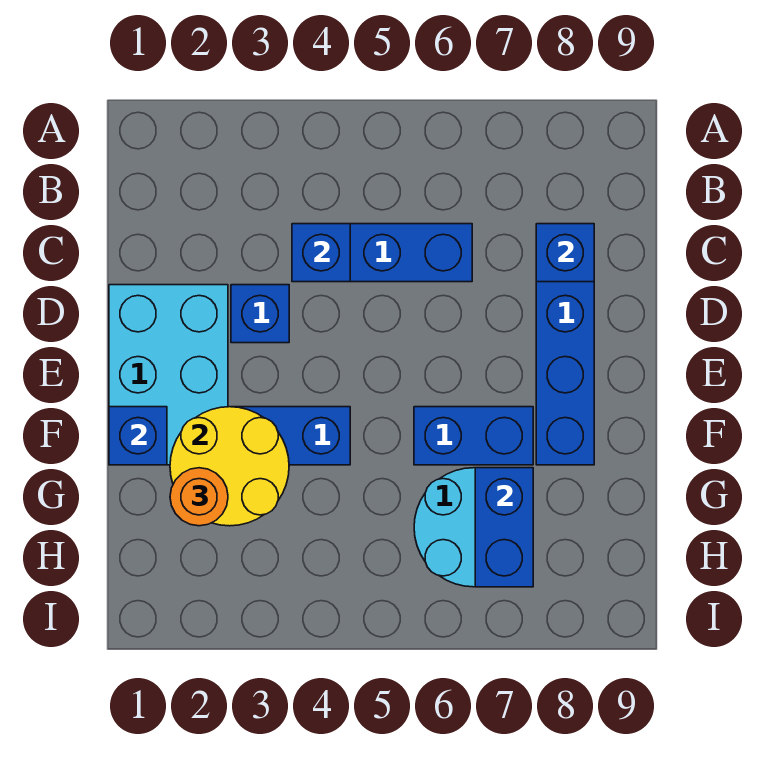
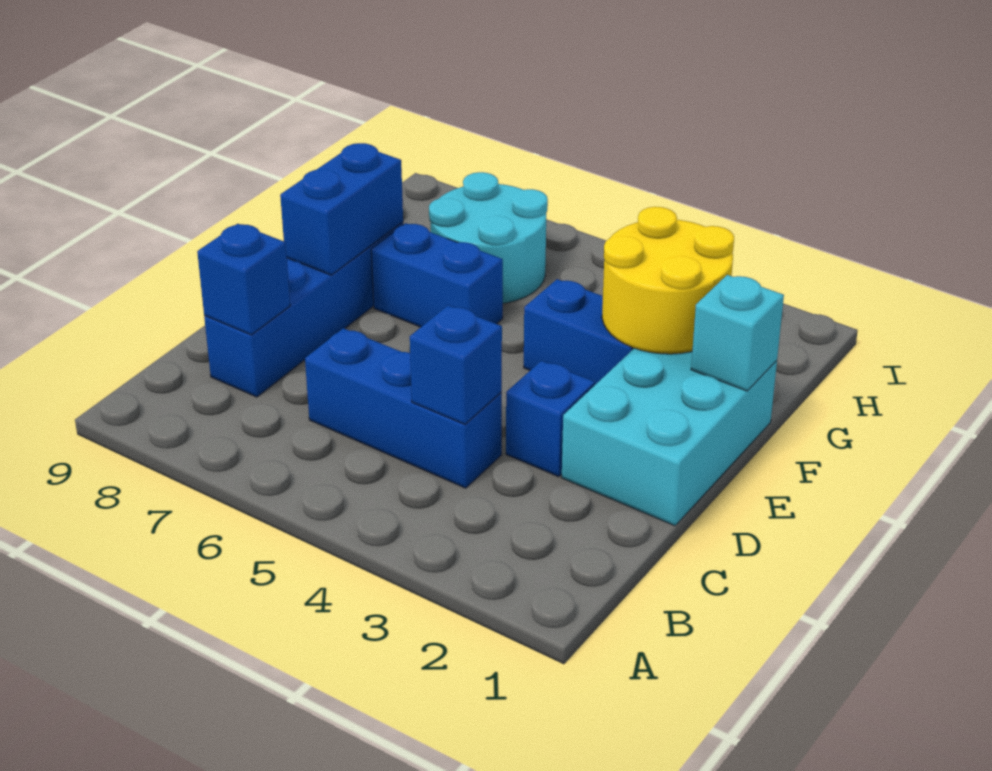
blue 1x1 brick [109,407,167,465] -> cyan 1x1 brick [691,275,784,391]
orange 1x1 round brick [170,468,228,526] -> none
blue 1x2 brick [475,468,533,587] -> blue 1x2 brick moved to [280,143,403,275]

